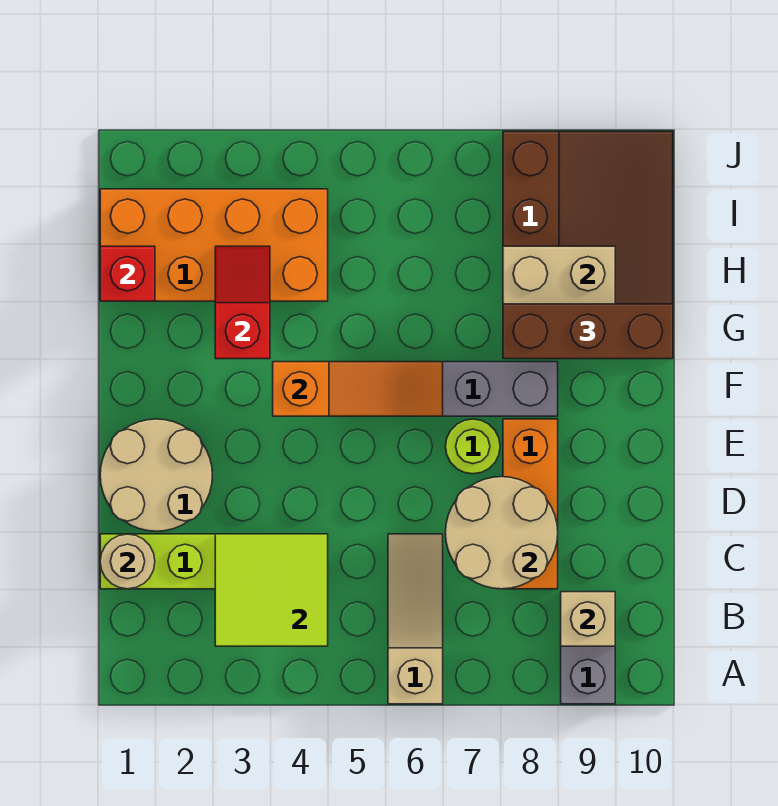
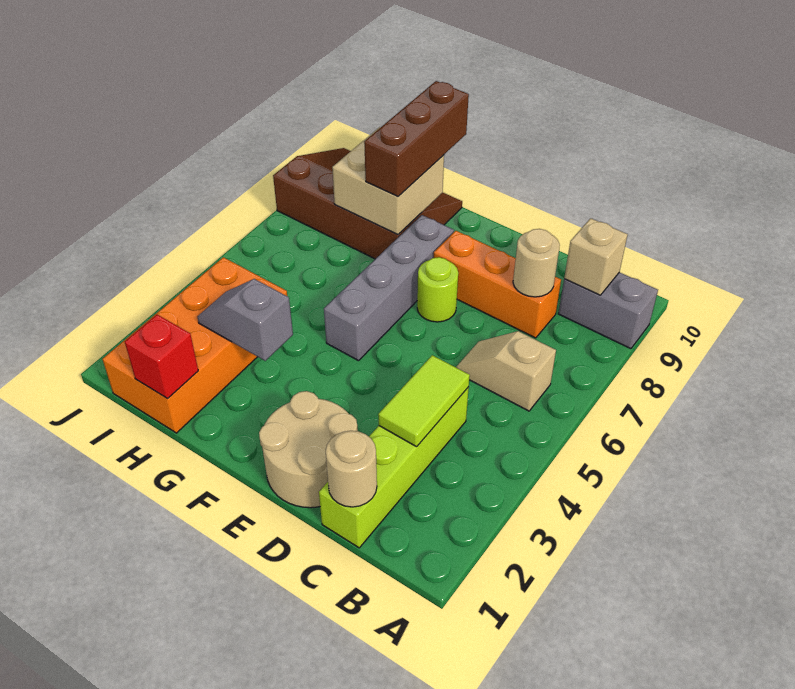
tan 1x3 slope [388,534,443,704] -> tan 1x2 slope [456,331,556,411]
lime 2x2 tile [215,534,328,646] -> lime 1x2 tile [378,355,470,447]
tan 2x2 round brick [445,477,558,589] -> tan 1x1 round brick [513,229,560,297]
orange 1x3 slope [273,362,443,416] -> none
red 1x2 slope [215,246,270,359] -> grey 1x2 slope [197,279,293,361]

